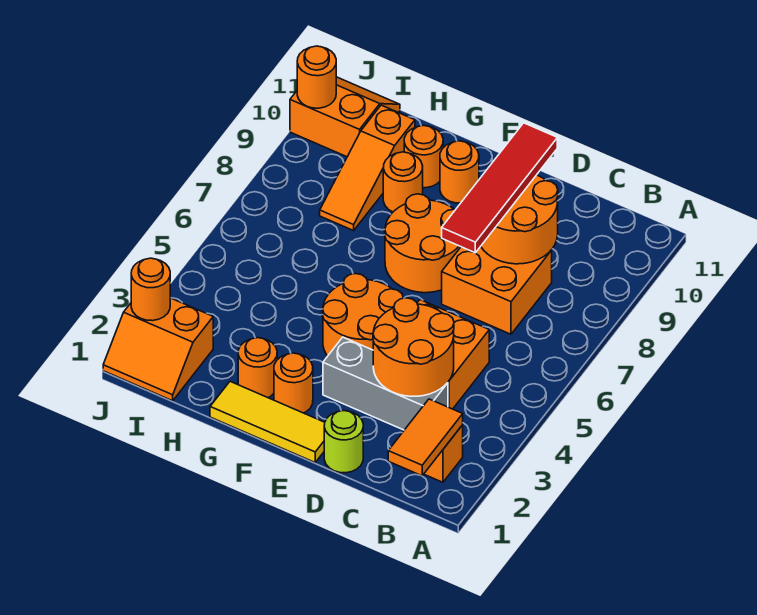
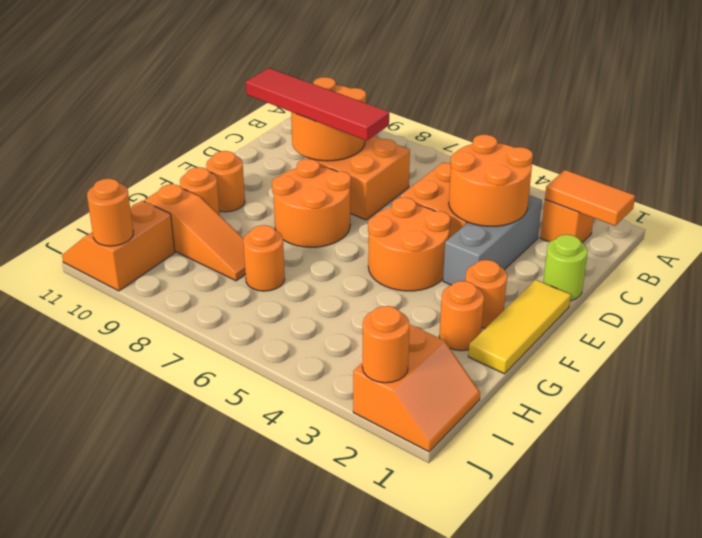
orange 1x1 round brick [383,152,423,212] -> orange 1x1 round brick moved to [243,225,285,291]

